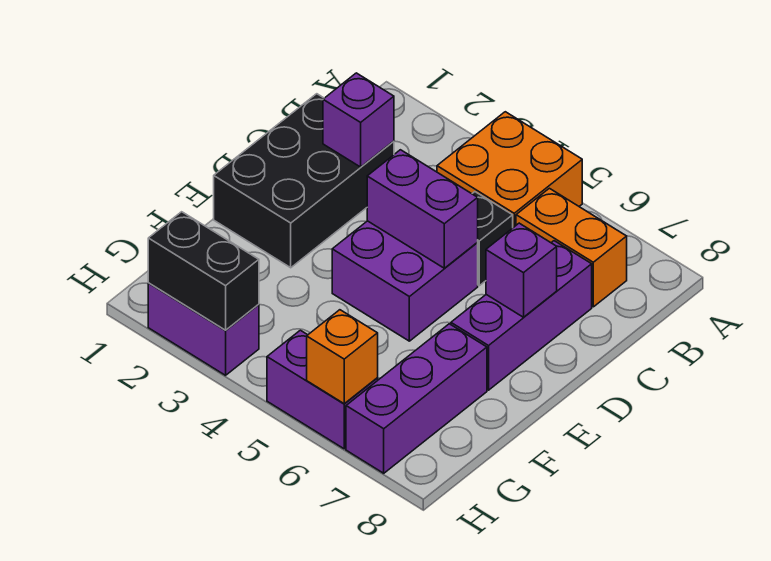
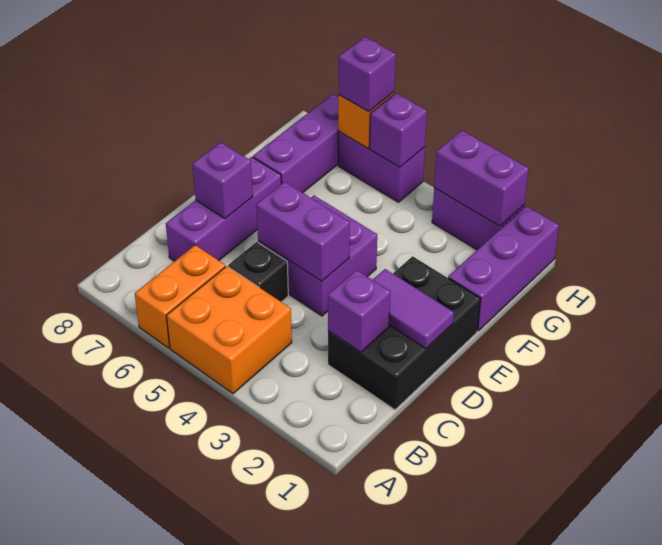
orange 1x2 brick [516,188,627,307] -> orange 1x2 brick turned to [135,245,225,348]
none -> purple 1x2 tile [373,269,454,349]
none -> purple 1x3 brick [448,206,559,331]
black 1x2 brick [148,212,259,330] -> purple 1x2 brick [434,130,529,226]
none -> purple 1x1 brick [370,93,427,167]
none -> purple 1x1 brick [339,37,396,112]

